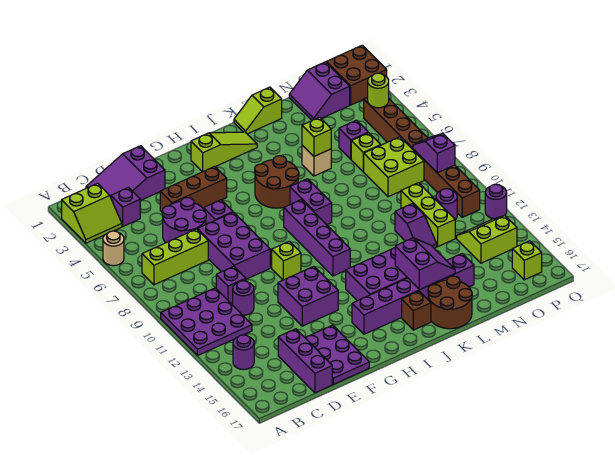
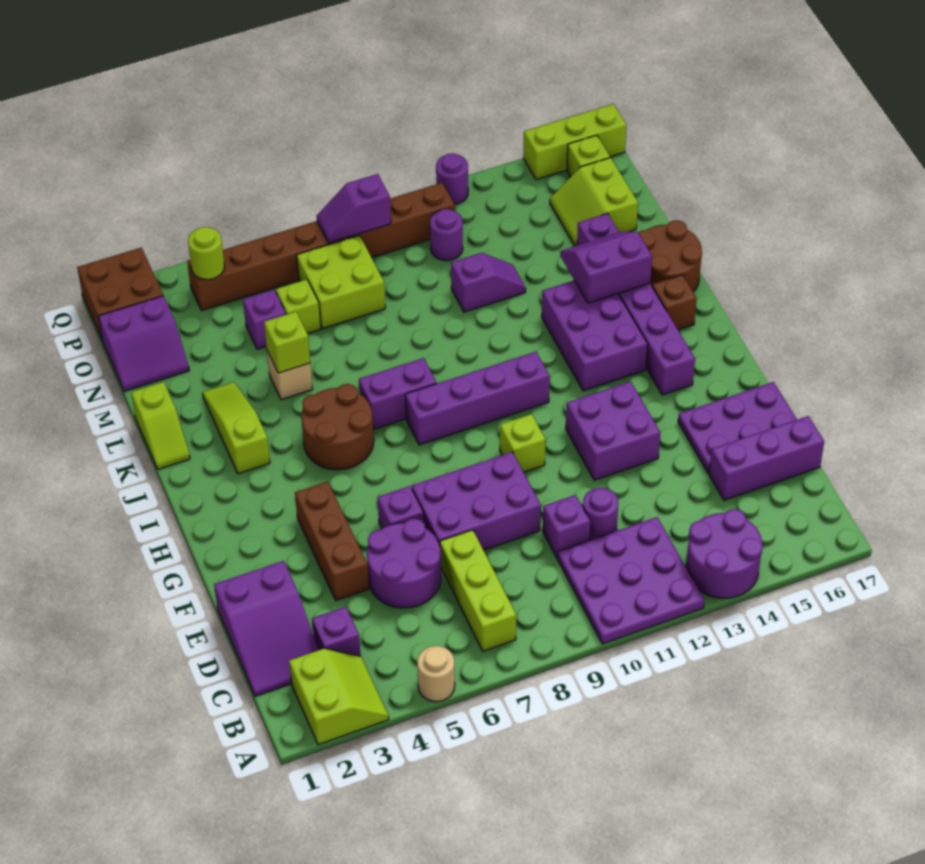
purple 1x1 round brick [233,335,254,370] -> purple 2x2 round brick [686,509,763,598]
lime 1x3 slope [191,132,257,172] -> lime 1x3 slope moved to [202,382,270,474]
lime 1x3 brick [401,183,455,246] -> lime 1x3 brick moved to [523,104,627,180]
lime 2x2 slope [457,216,517,263] -> lime 2x2 slope moved to [550,158,638,246]

